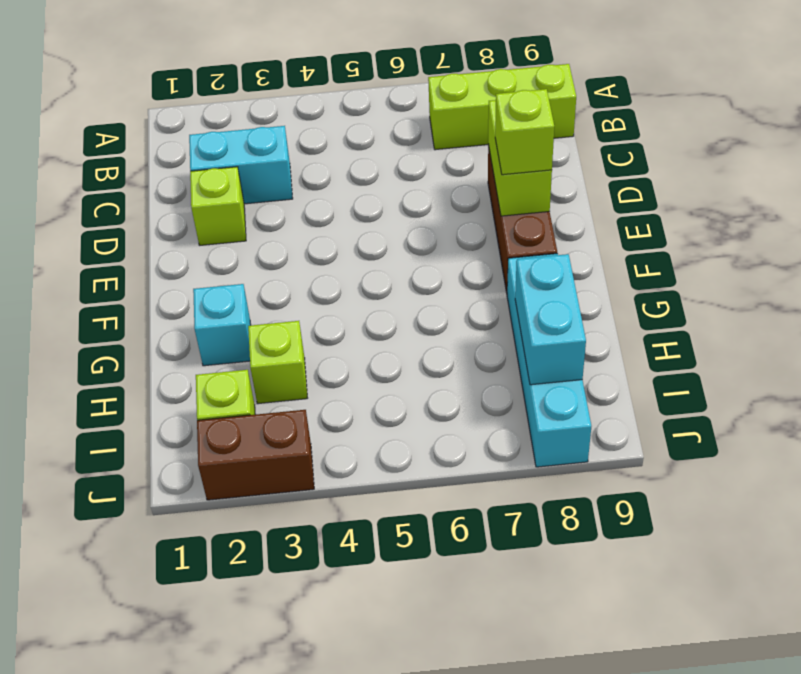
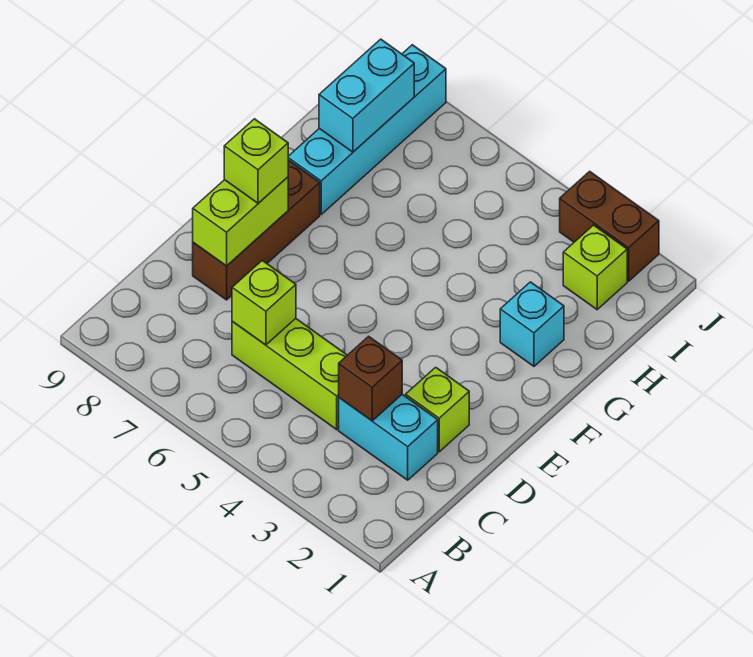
lime 1x3 brick [428,64,576,150] -> lime 1x3 brick moved to [232,319,347,430]
none -> brown 1x1 brick [339,336,402,421]
lime 1x1 brick [248,321,307,404] -> lime 1x1 brick moved to [232,260,296,345]

